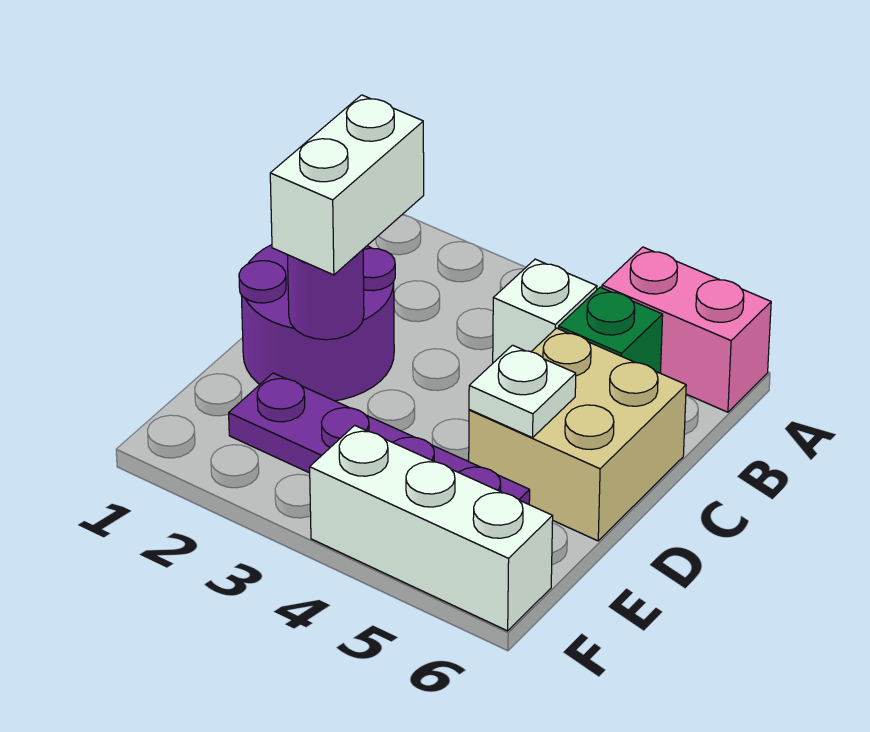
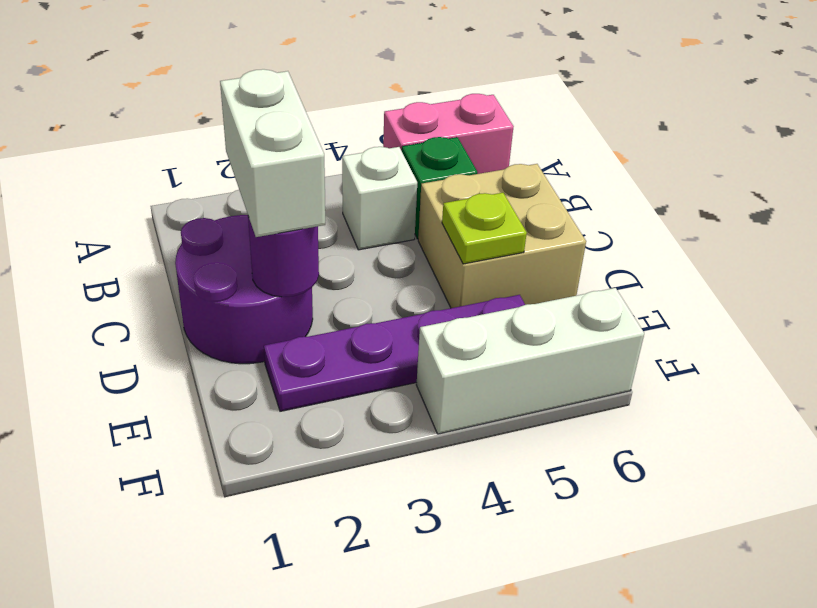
white 1x1 plate [469,345,576,438] -> lime 1x1 plate [442,193,527,264]

